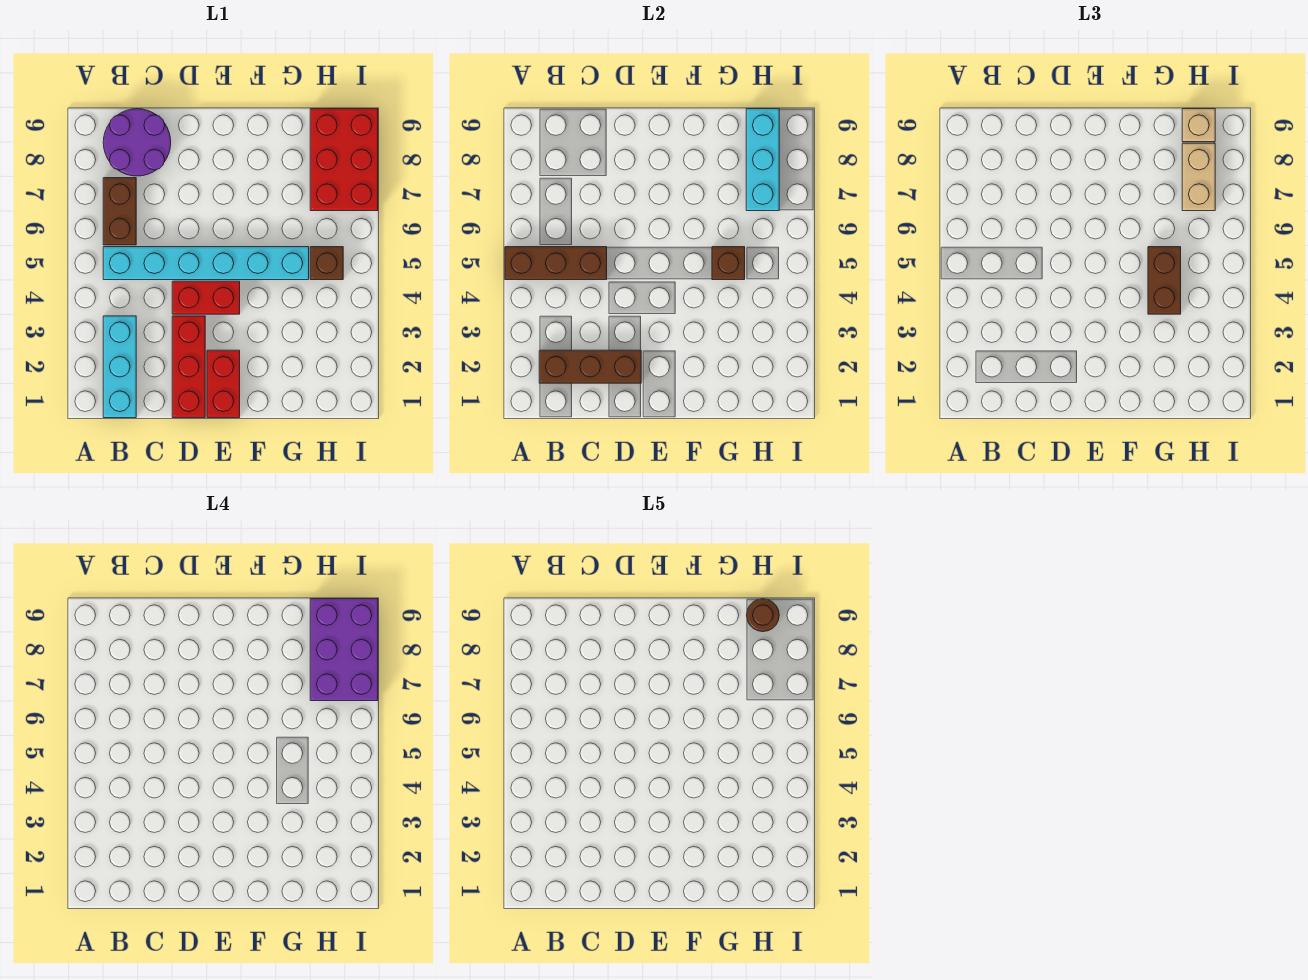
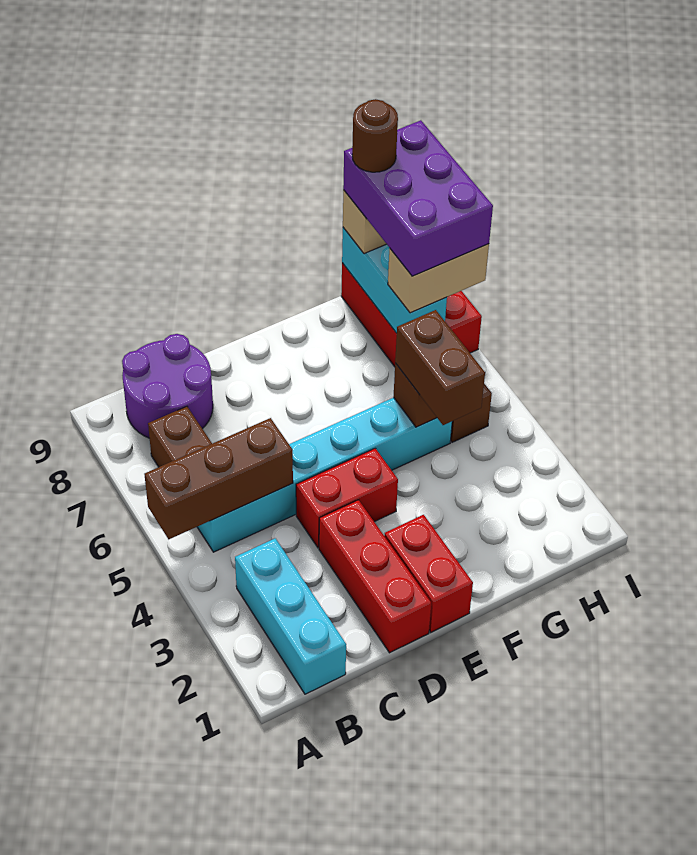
brown 1x3 brick [539,350,641,383] -> none
tan 1x2 brick [1182,143,1215,211] -> tan 1x2 brick turned to [388,244,489,313]

